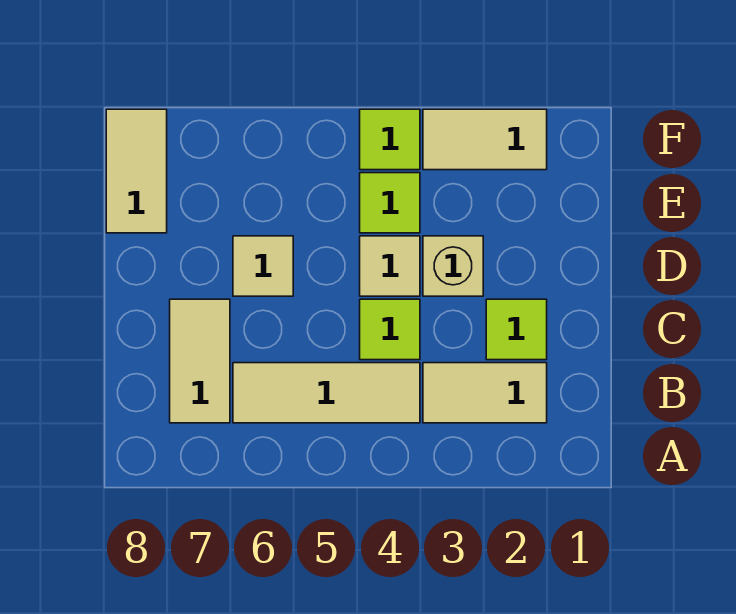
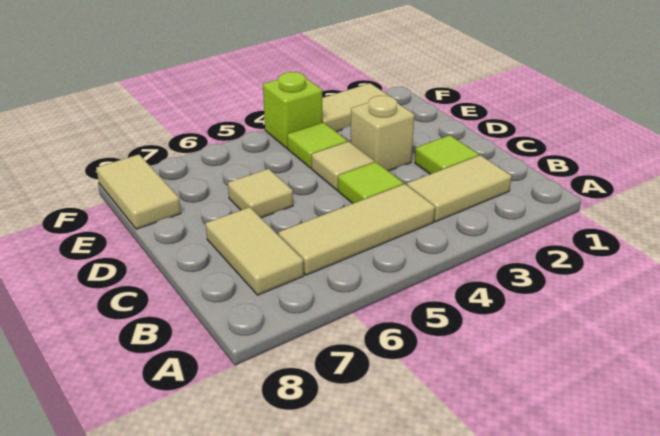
lime 1x1 tile [360,109,420,170] -> lime 1x1 brick [263,72,322,148]

